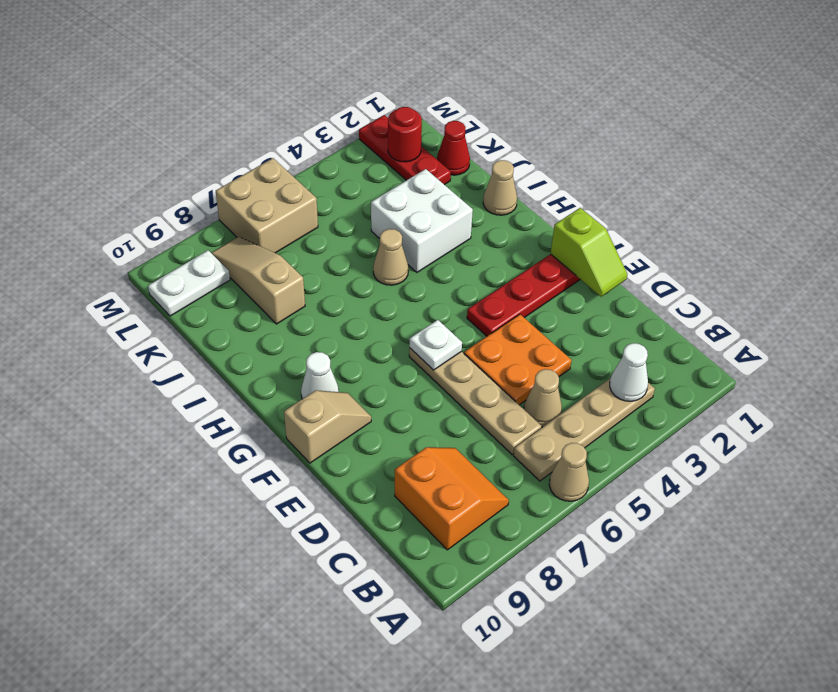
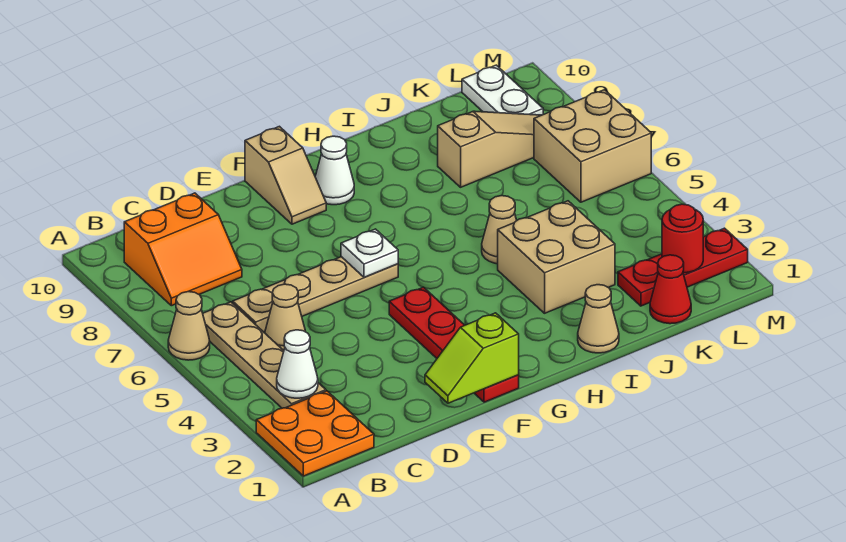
orange 2x2 plate [464,314,572,405] -> orange 2x2 plate moved to [256,391,374,476]
white 2x2 brick [371,169,473,272] -> tan 2x2 brick [498,201,615,313]

